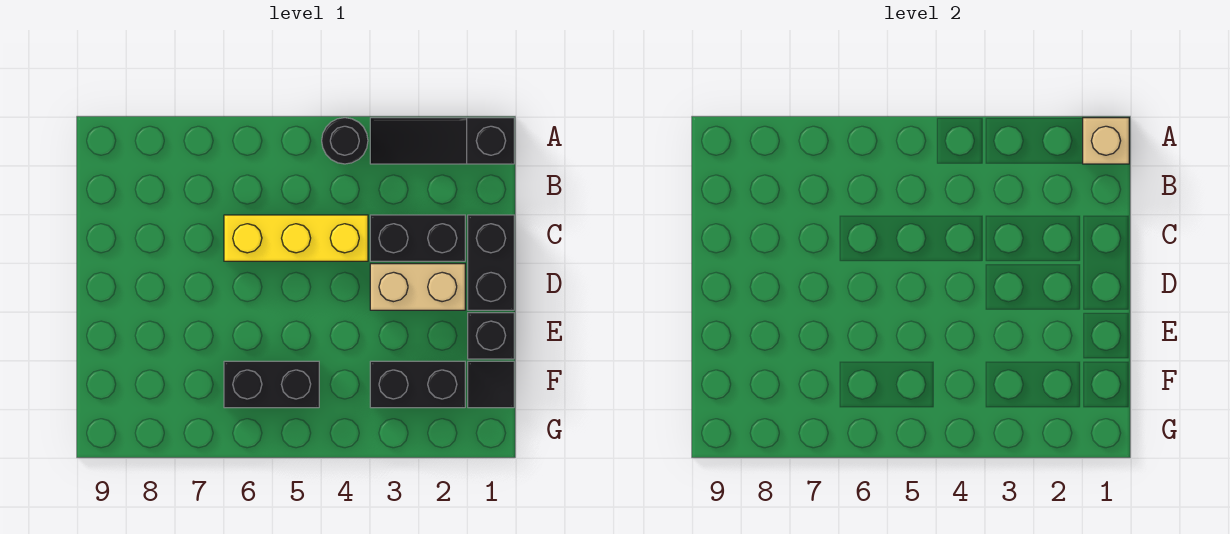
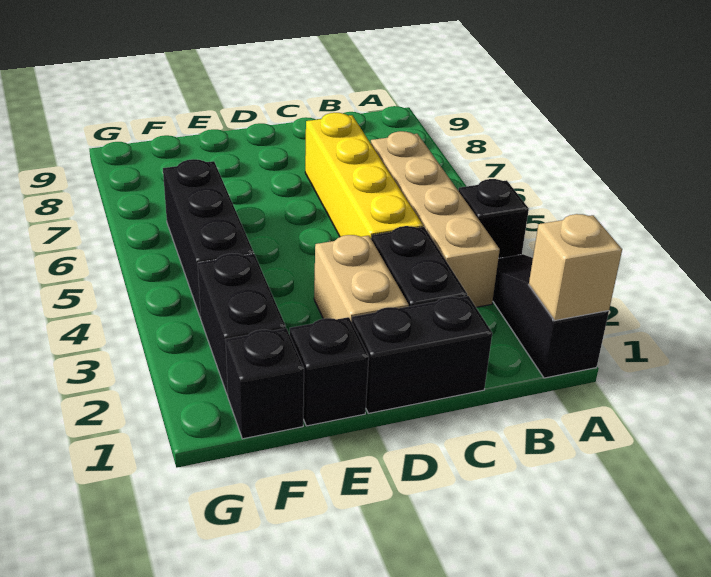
black 1x1 round brick [322,118,368,164] -> black 1x1 brick [458,179,529,258]
none -> tan 1x4 brick [371,131,500,307]
yellow 1x3 brick [224,215,368,261] -> yellow 1x4 brick [305,113,423,239]
black 1x1 tile [468,361,514,408] -> black 1x1 brick [225,328,304,439]
black 1x2 brick [224,361,319,408] -> black 1x3 brick [163,159,254,316]

